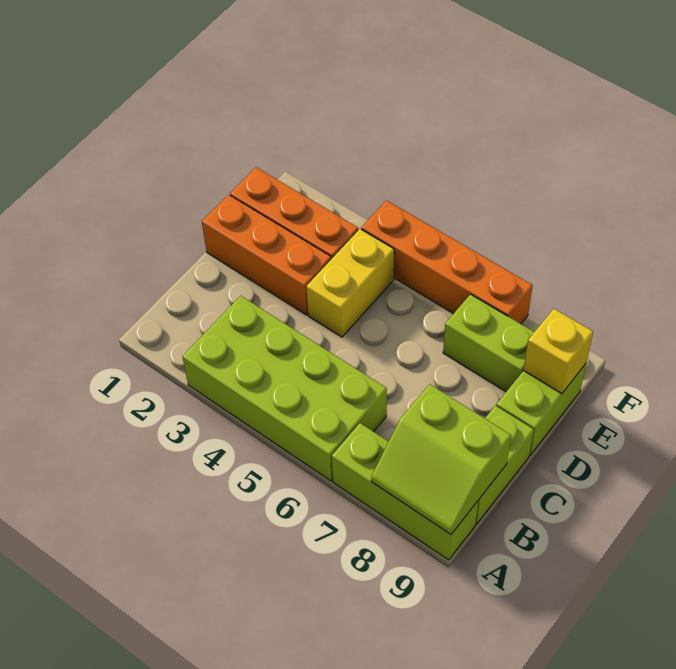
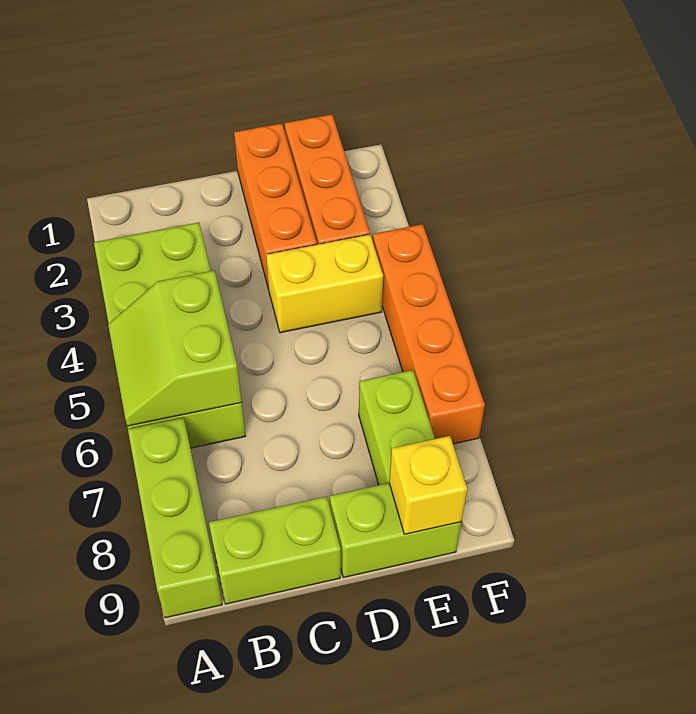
lime 2x2 slope [371,384,511,534] -> lime 2x2 slope moved to [108,271,242,426]

